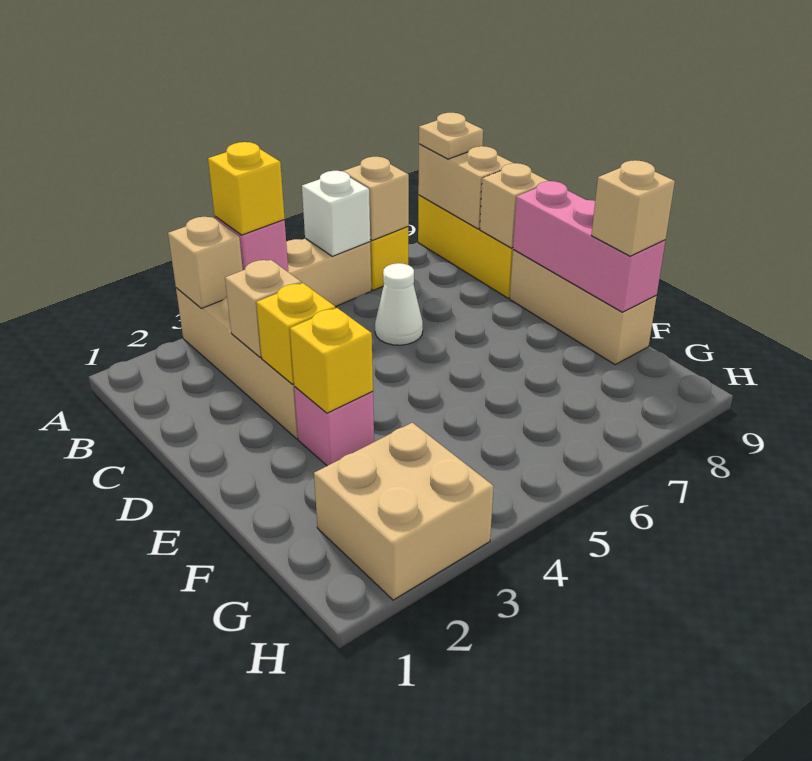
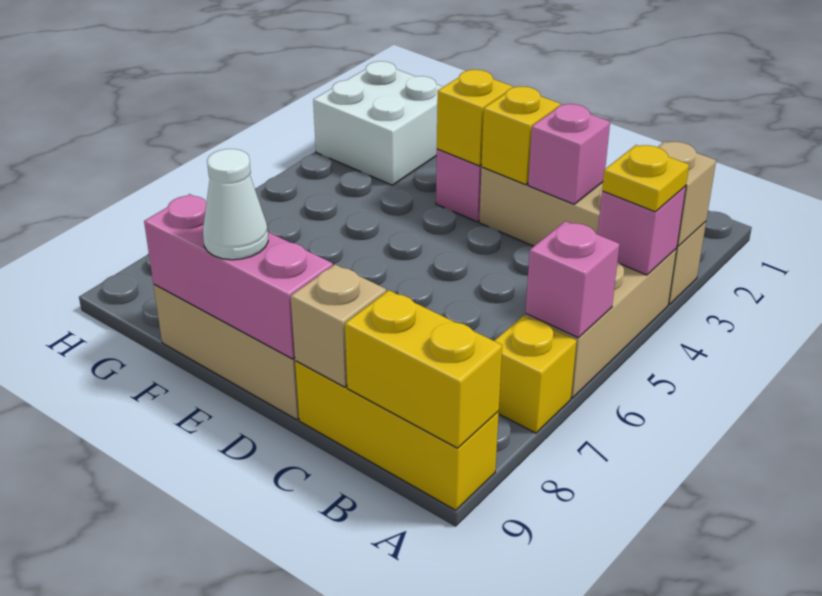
yellow 1x1 brick [208,142,285,235] -> yellow 1x1 plate [602,145,689,212]
white 1x1 brick [302,171,370,256] -> pink 1x1 brick [526,221,619,338]
tan 1x1 brick [343,157,409,241] -> none
tan 1x2 brick [418,144,513,229] -> yellow 1x2 brick [345,290,502,448]
tan 1x1 plate [419,113,483,159] -> none
tan 1x1 brick [225,260,301,357] -> pink 1x1 brick [528,104,610,204]
white 1x1 cone [375,263,423,345] -> white 1x1 cone moved to [203,149,268,260]
tan 1x1 brick [591,160,675,256] -> none
tan 2x2 brick [314,423,494,600] -> white 2x2 brick [313,61,443,185]

